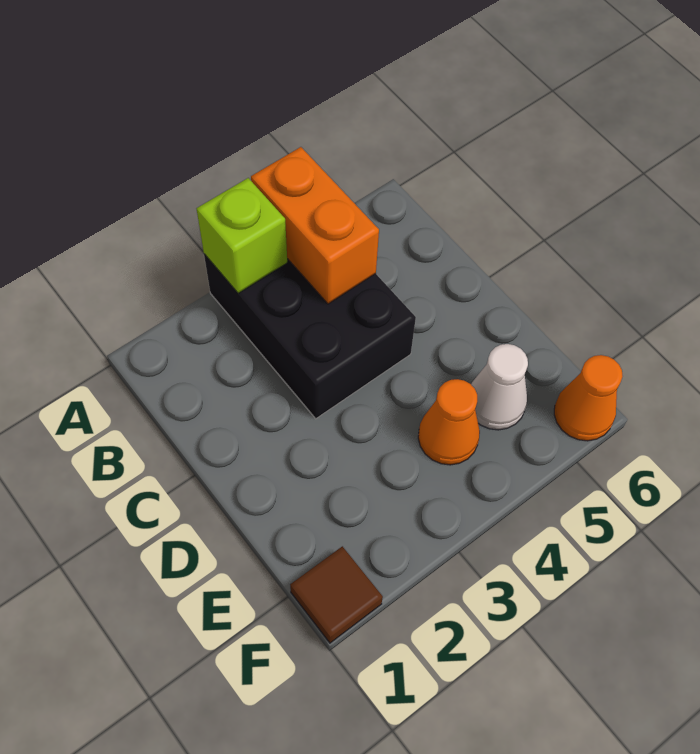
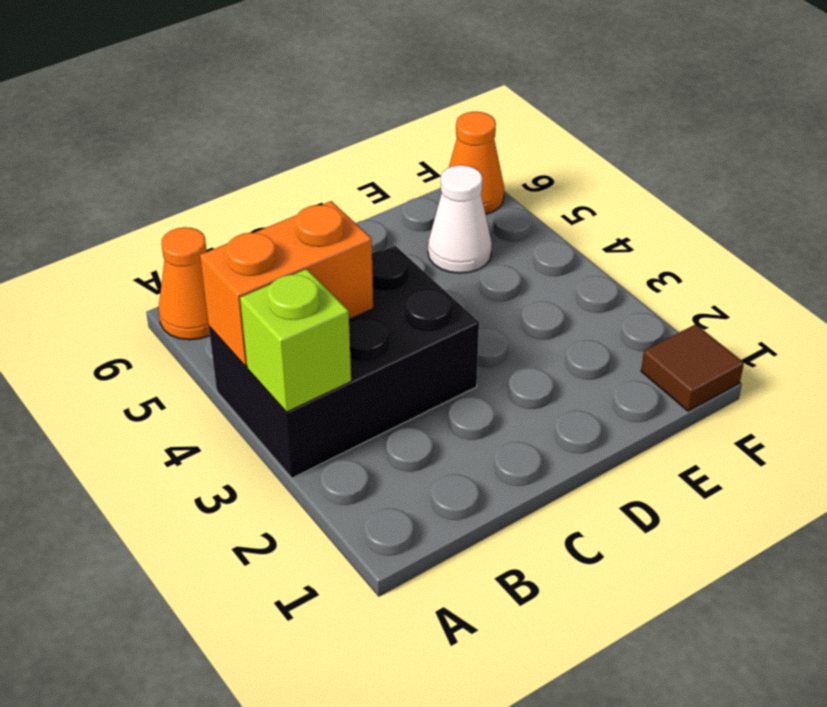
orange 1x1 cone [418,379,480,465] -> orange 1x1 cone moved to [159,227,210,340]

